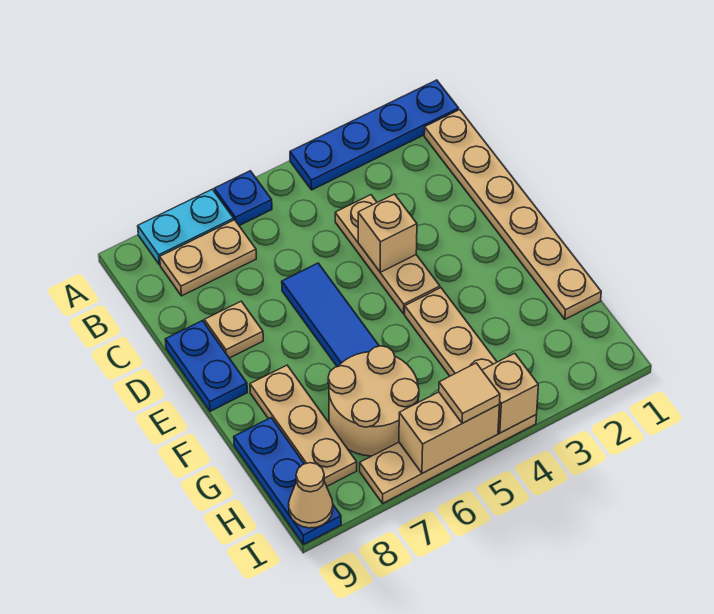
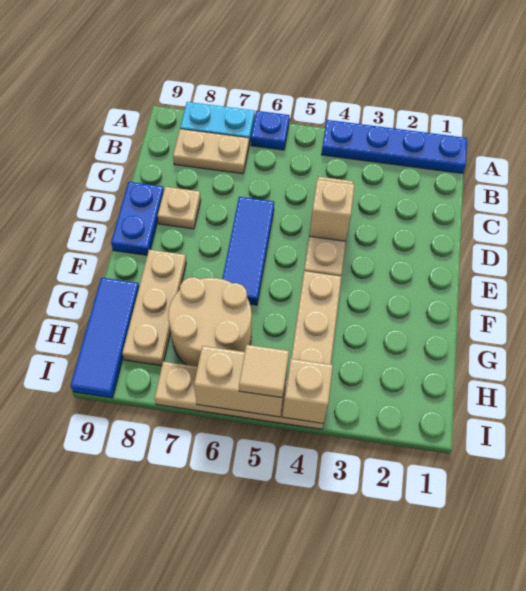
tan 1x6 plate [424,110,601,319] -> none
blue 1x3 plate [234,418,341,544] -> blue 1x3 tile [70,278,139,398]
tan 1x1 cone [289,463,333,528] -> none

